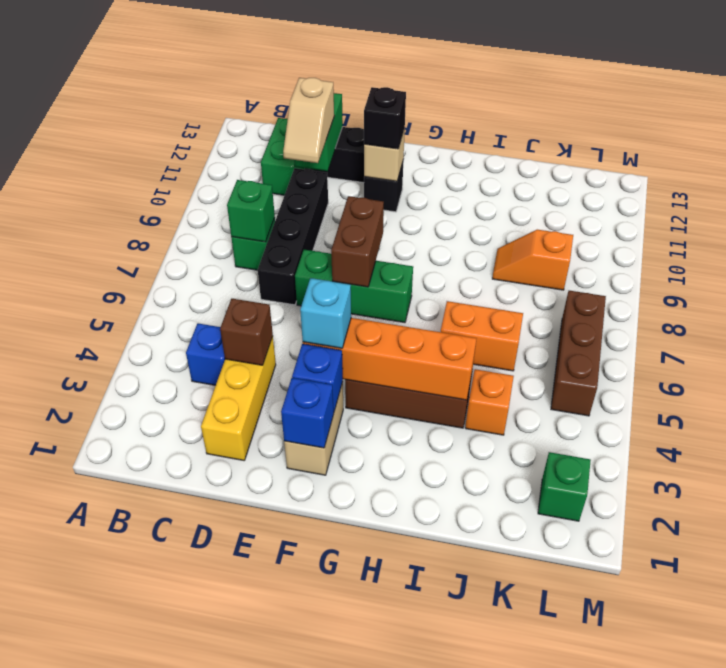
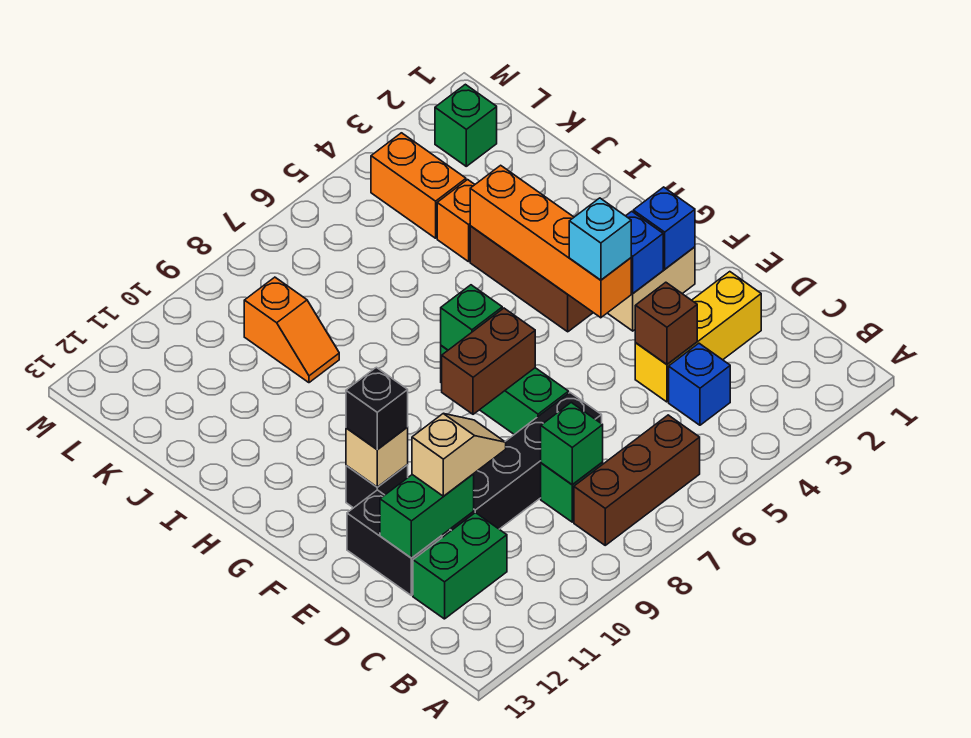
none -> green 1x1 brick [441,285,502,350]
orange 1x2 brick [441,301,523,371] -> orange 1x2 brick moved to [371,133,466,238]
brown 1x3 brick [551,291,606,416] -> brown 1x3 brick moved to [574,415,700,545]

